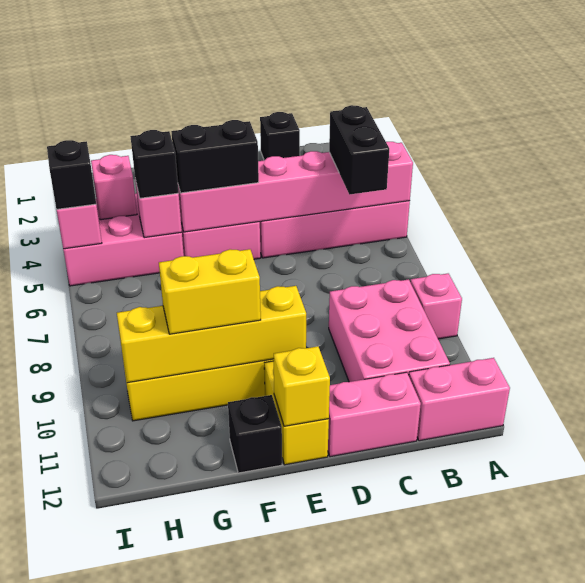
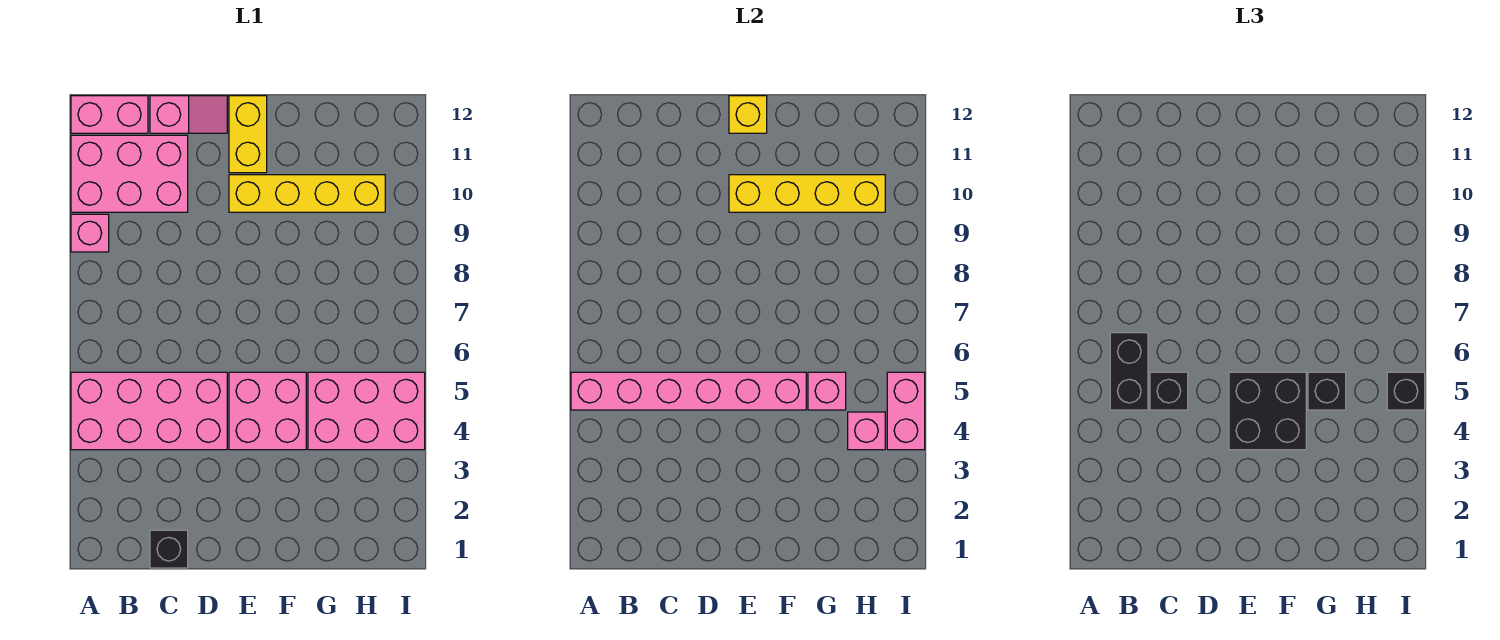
pink 2x3 brick [329,279,450,382] -> pink 2x3 brick turned to [71,135,188,212]
pink 1x2 brick [328,372,421,457] -> pink 1x2 slope [150,96,227,133]
black 1x2 brick [171,120,259,193] -> black 2x2 brick [1229,372,1306,450]
yellow 1x2 brick [159,249,261,334] -> none
black 1x1 brick [228,395,282,473] -> black 1x1 brick moved to [1150,372,1188,410]

